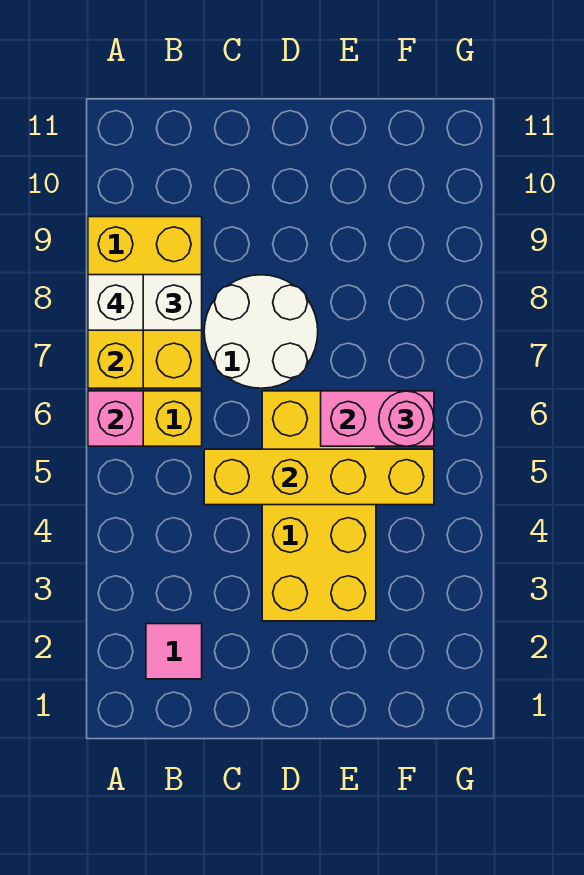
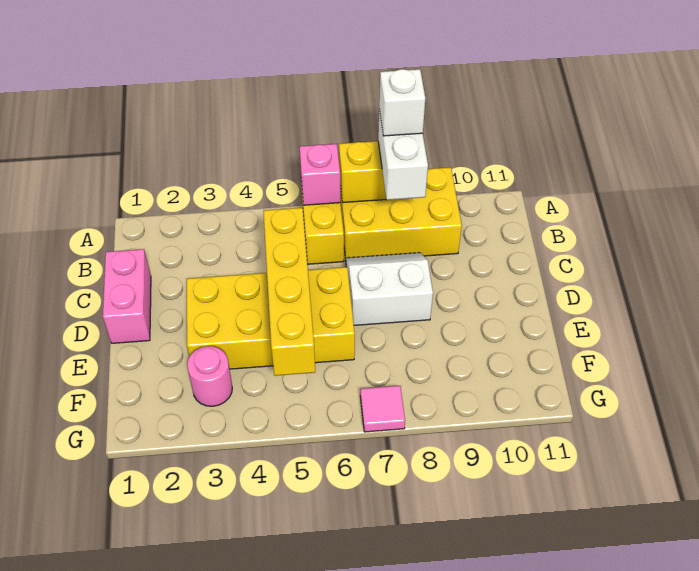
pink 1x1 tile [146,624,202,679] -> pink 1x1 tile moved to [360,386,405,432]
white 2x2 round brick [204,275,318,388] -> white 2x2 slope [346,253,433,325]
pink 1x2 brick [321,391,434,446] -> pink 1x2 brick moved to [103,249,151,343]
pink 1x1 round brick [379,391,434,446] -> pink 1x1 round brick moved to [187,346,232,406]

